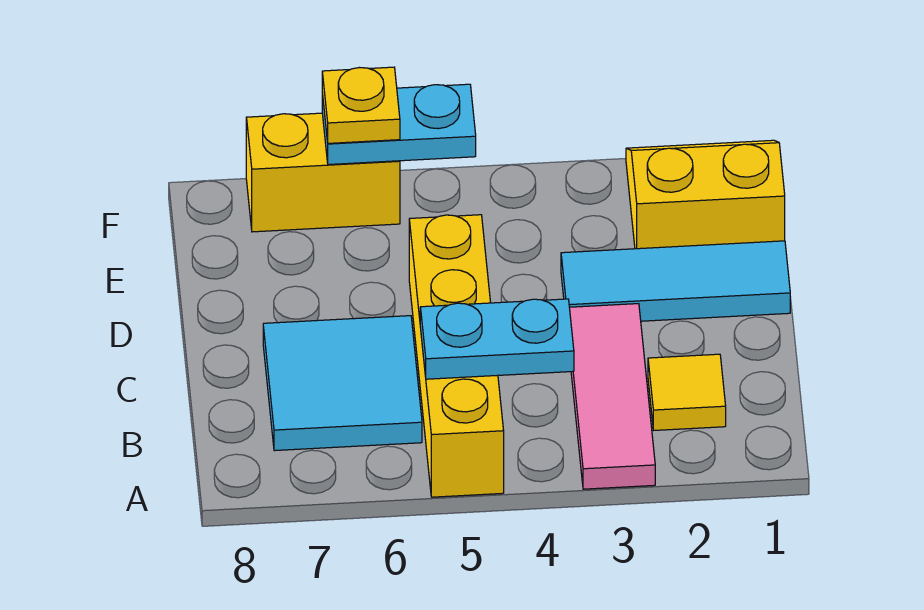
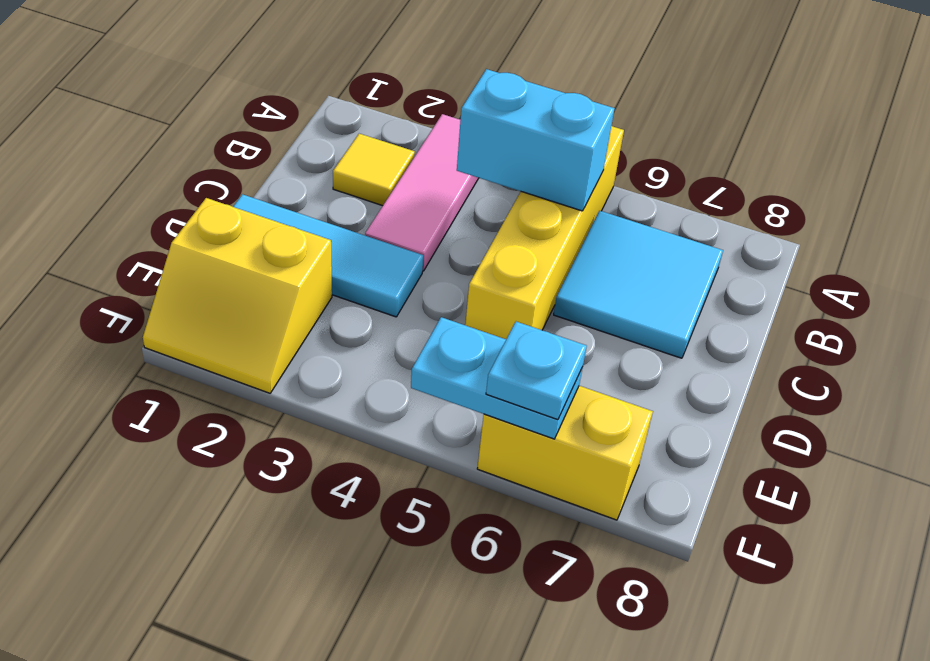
cyan 1x2 plate [420,299,574,379] -> cyan 1x2 brick [457,69,614,211]
yellow 1x1 plate [322,67,400,143] -> cyan 1x1 plate [486,322,587,420]

